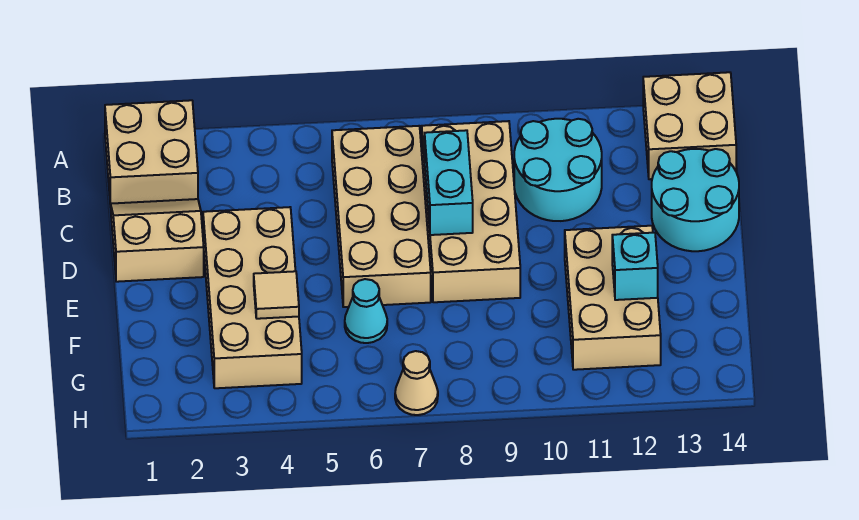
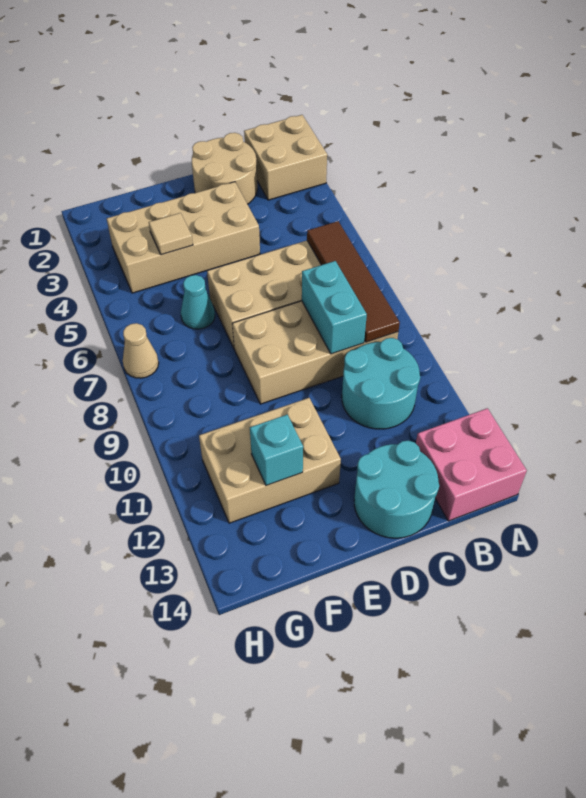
tan 2x2 brick [643,72,736,179] -> pink 2x2 brick [416,408,527,521]
none -> brown 1x4 tile [307,221,400,342]
tan 2x2 slope [111,199,204,282] -> tan 2x2 round brick [192,133,257,204]
cyan 1x2 brick [425,130,473,235] -> cyan 1x2 brick turned to [302,261,367,354]

